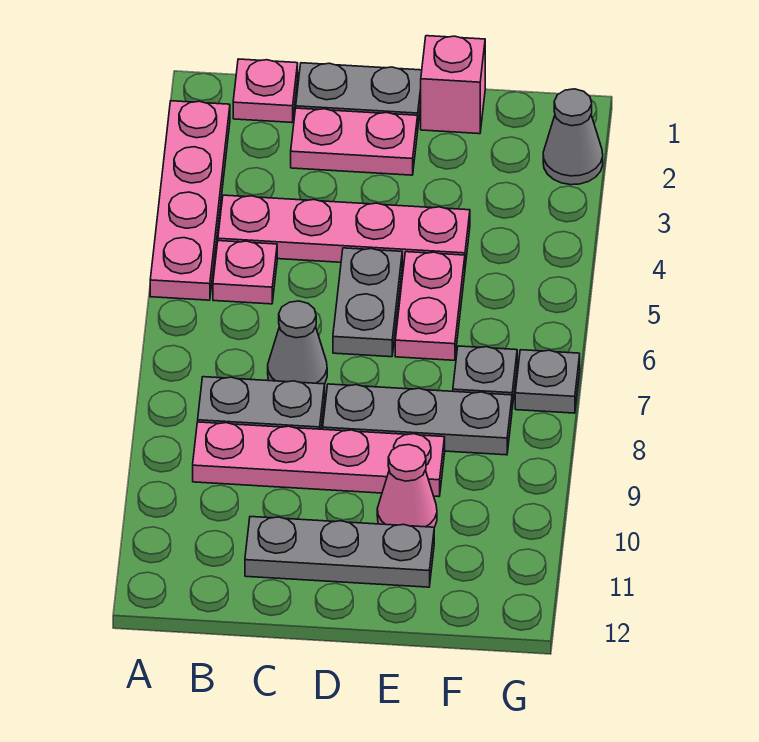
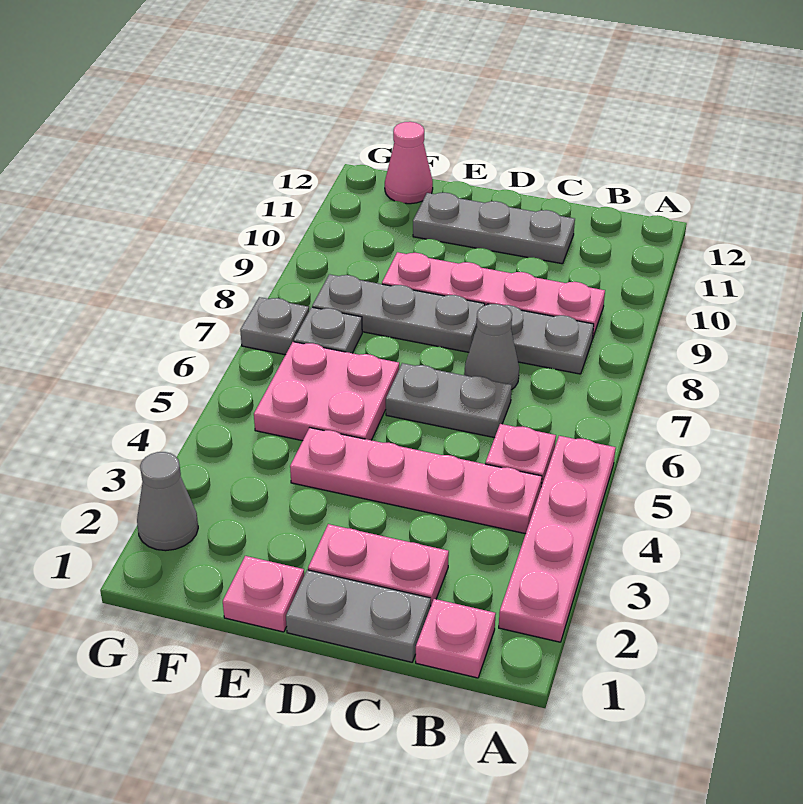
grey 1x2 plate [333,248,402,357] -> grey 1x2 plate turned to [386,363,512,438]
pink 1x1 brick [421,36,485,134] -> pink 1x1 plate [223,556,304,632]
pink 1x2 plate [395,252,465,360] -> pink 2x2 plate [254,342,399,441]
pink 1x1 cone [377,445,437,527] -> pink 1x1 cone moved to [385,122,433,204]

